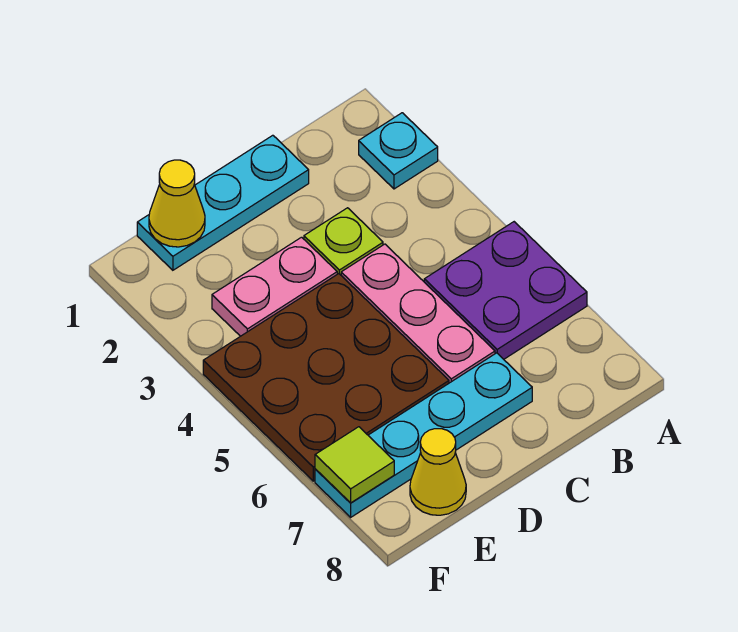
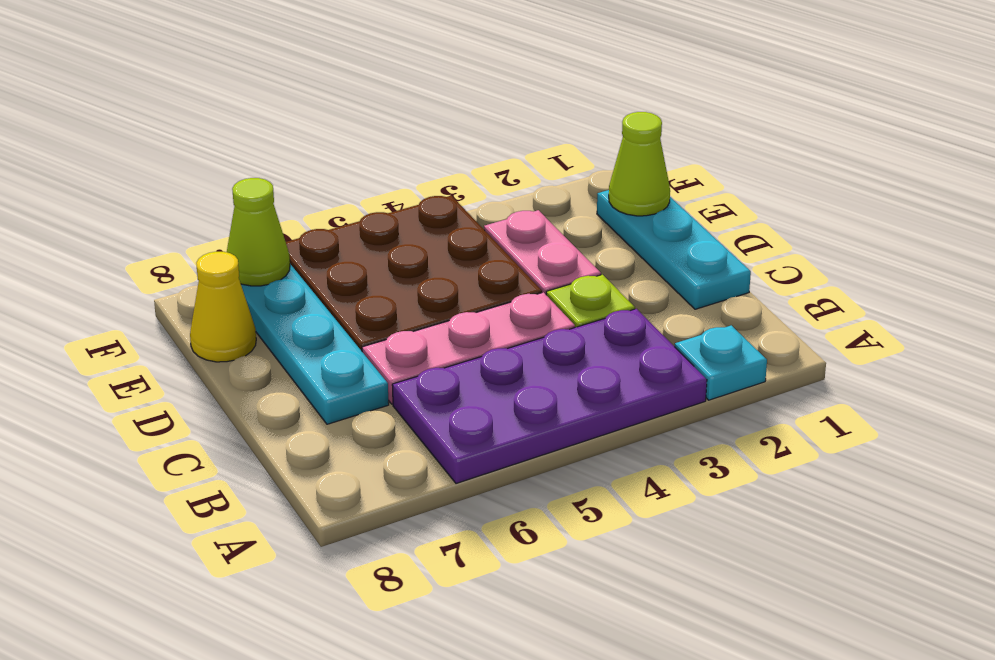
purple 2x2 plate [424,222,587,359] -> purple 2x4 plate [392,309,707,484]
yellow 1x1 cone [149,160,205,247] -> lime 1x1 cone [609,112,670,216]
lime 1x1 tile [315,427,394,503] -> lime 1x1 cone [227,178,290,286]

